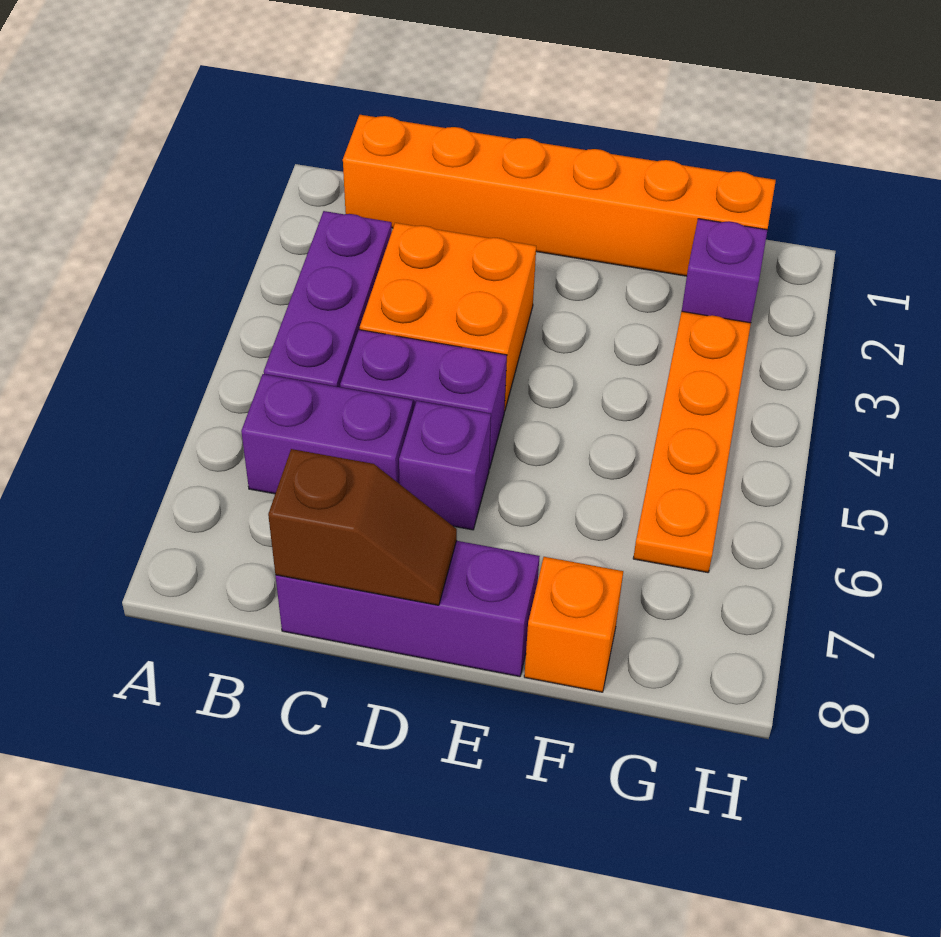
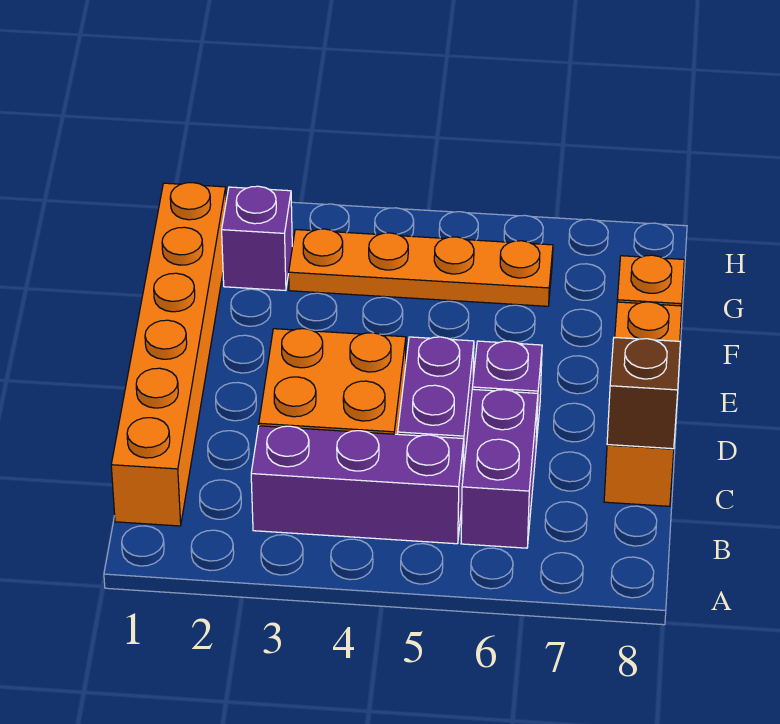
purple 1x3 brick [276,541,540,677] -> orange 1x3 brick [604,302,682,506]

